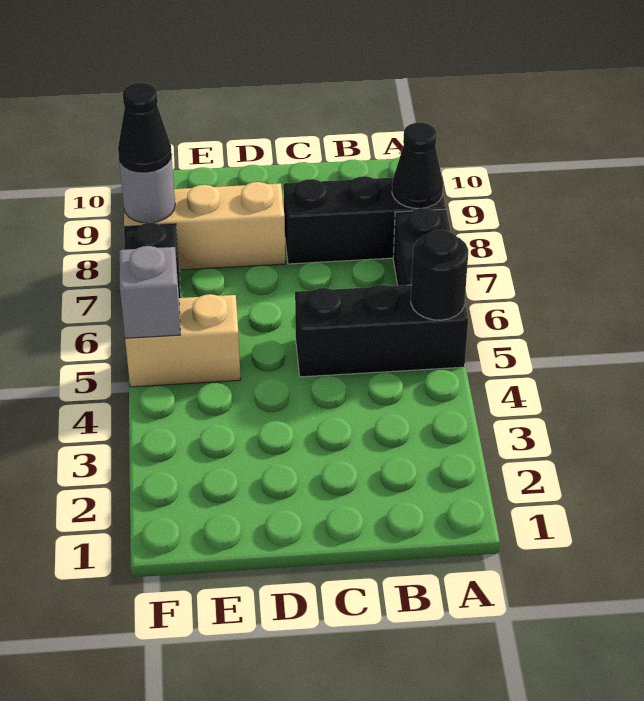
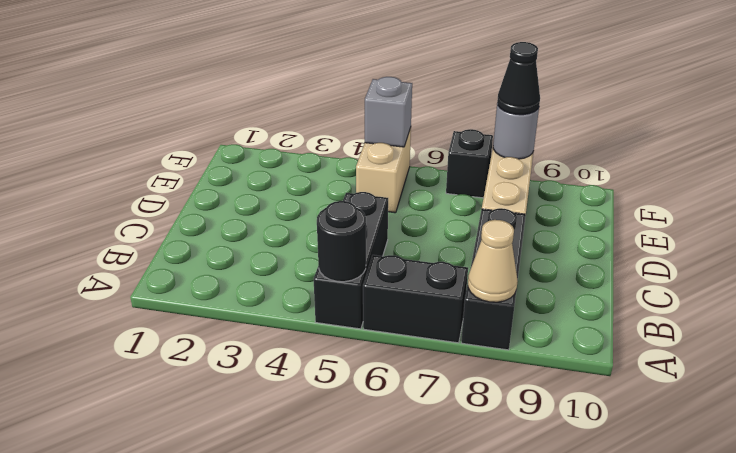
black 1x1 cone [392,123,443,208] -> tan 1x1 cone [468,220,518,302]

